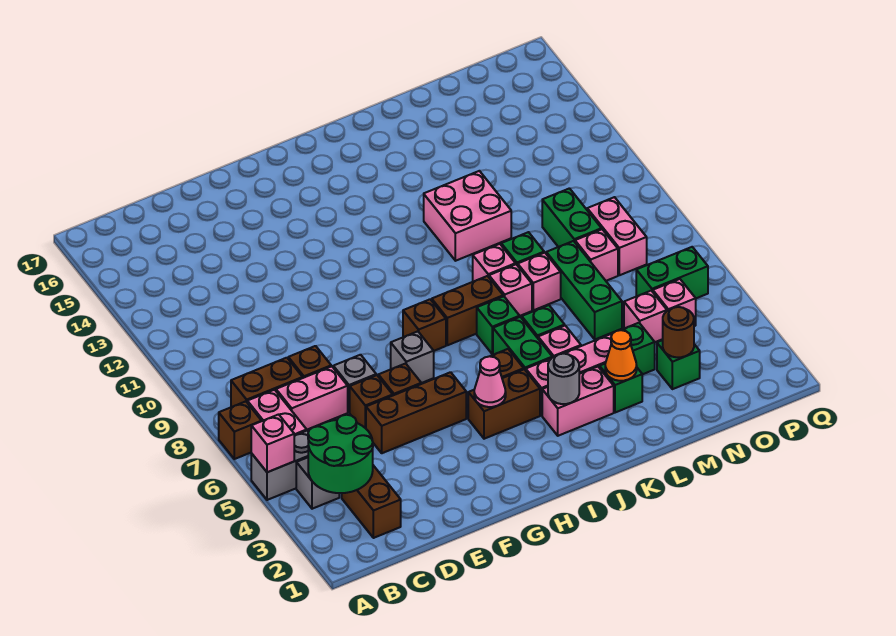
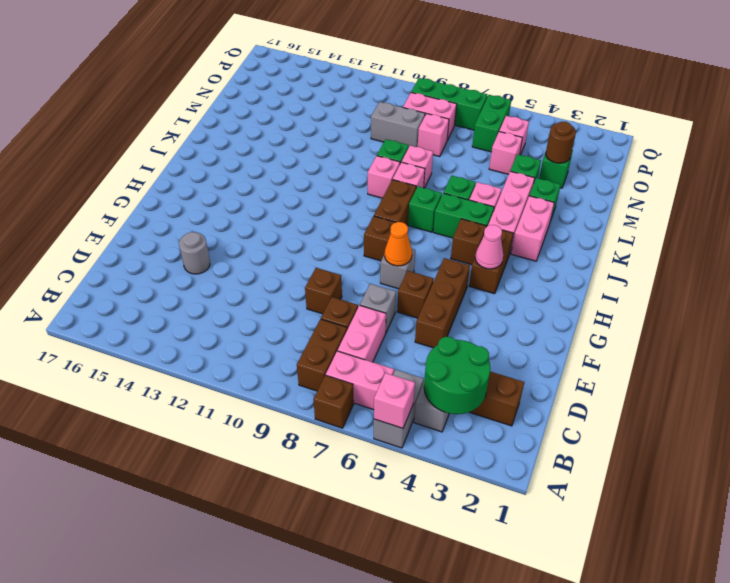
brown 1x1 brick [350,375,393,428] -> brown 1x1 brick moved to [305,268,342,314]
grey 1x1 round brick [548,354,579,404] -> grey 1x1 round brick moved to [179,232,210,274]
pink 2x2 brick [424,171,511,261] -> none
orange 1x1 cone [605,330,637,381] -> orange 1x1 cone moved to [385,222,412,266]
green 1x3 brick [546,241,622,339] -> green 1x3 brick moved to [411,78,487,130]
green 1x2 brick [542,188,602,247] -> grey 1x2 brick [371,102,425,147]

